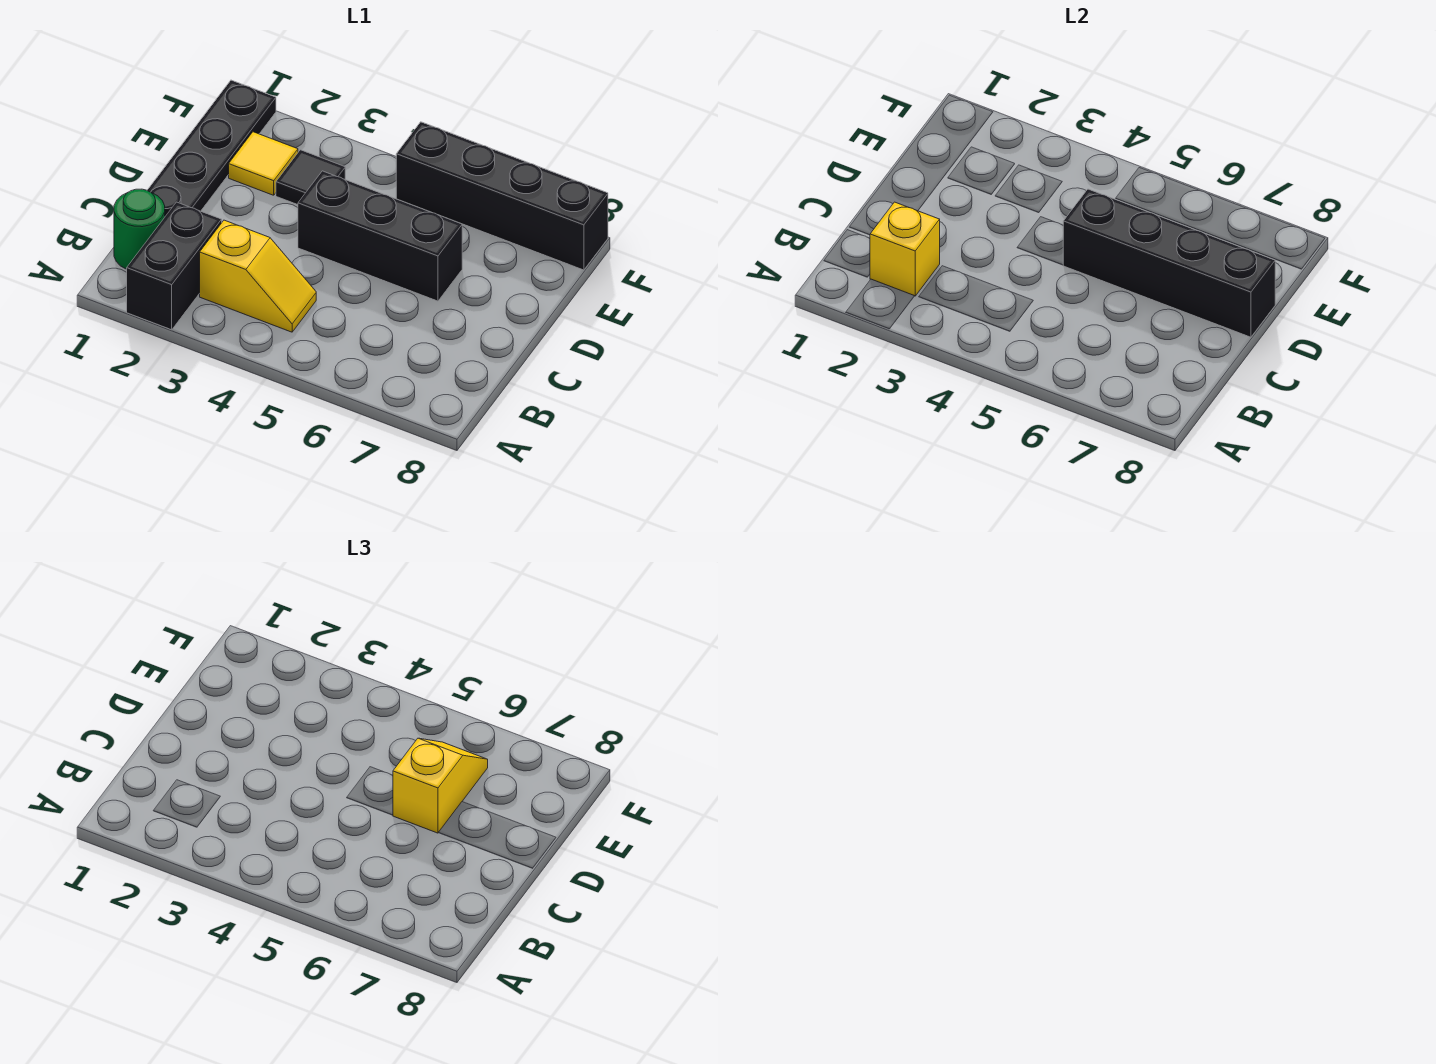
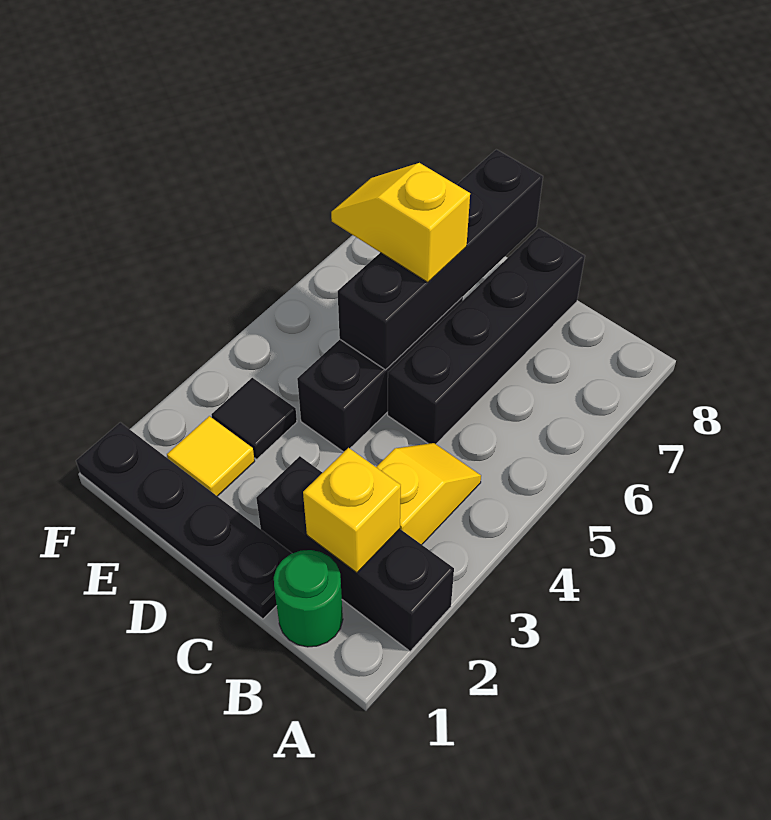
black 1x2 brick [127,202,222,330] -> black 1x3 brick [256,456,454,651]
black 1x4 brick [396,122,608,270] -> black 1x4 brick moved to [388,228,585,444]

